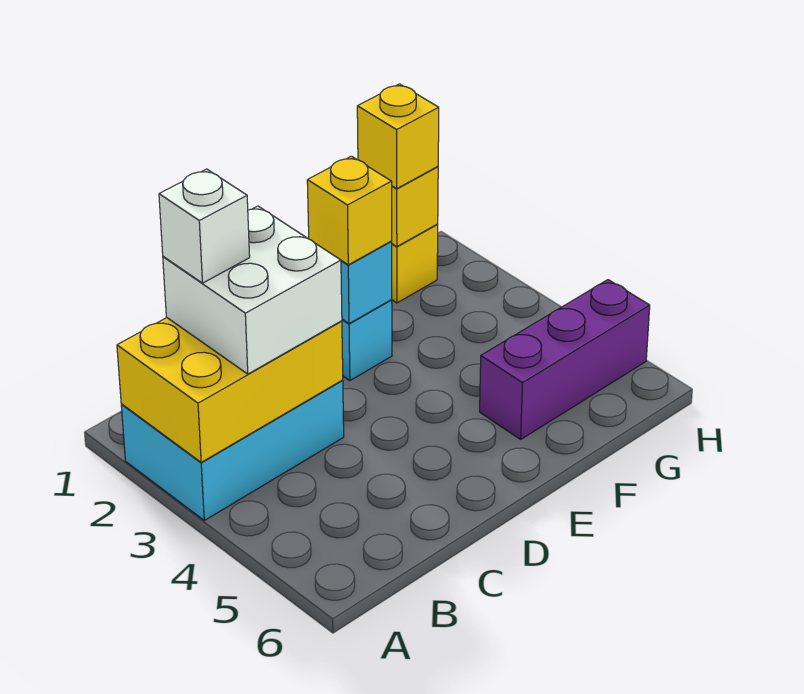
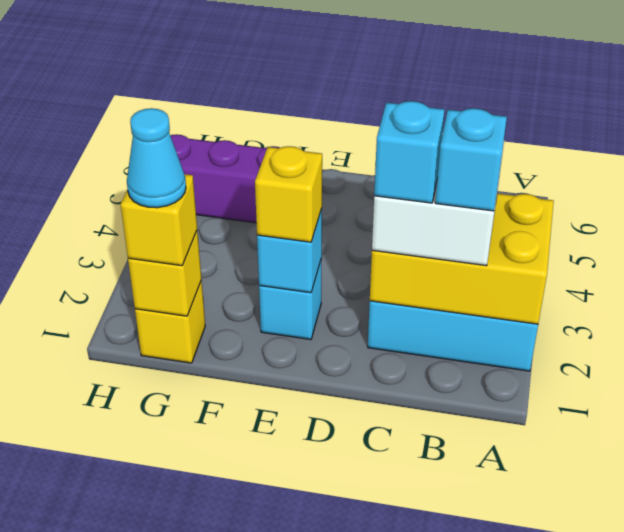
white 1x1 brick [159,169,250,283] -> cyan 1x1 brick [435,108,507,211]
none -> cyan 1x1 brick [374,101,444,203]
none -> cyan 1x1 cone [127,108,186,208]

